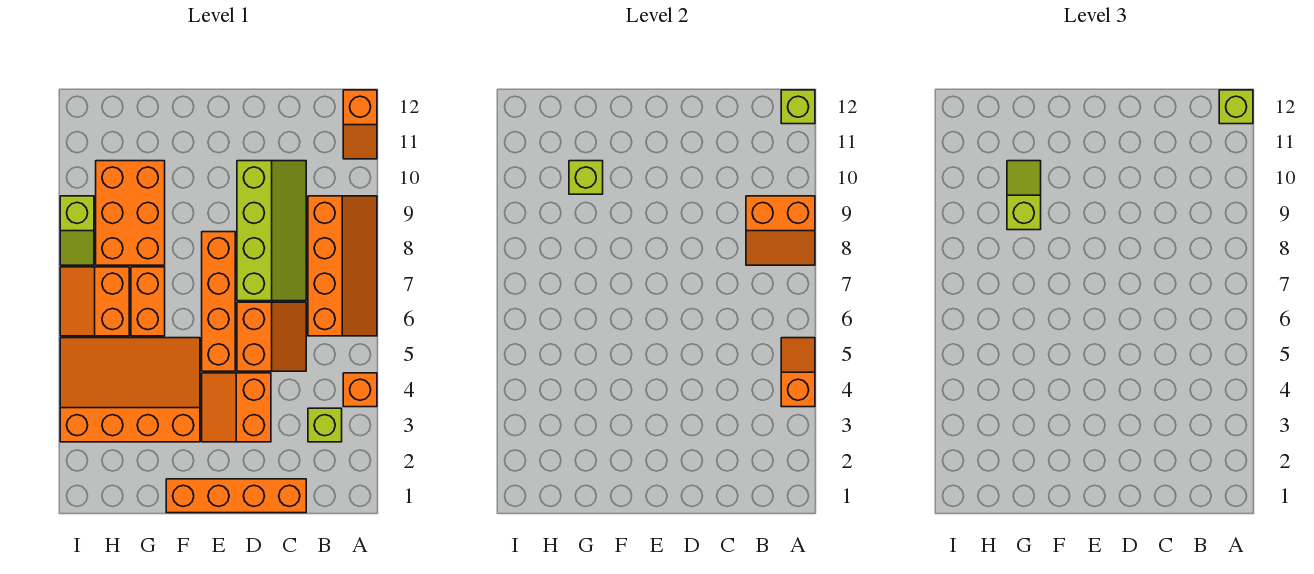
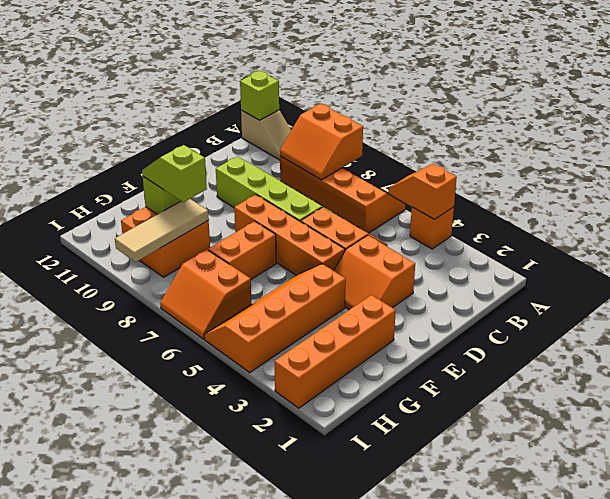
orange 2x2 slope [746,196,815,265] -> orange 2x2 slope turned to [280,104,363,180]
orange 1x2 slope [343,90,377,159] -> tan 1x2 slope [241,110,291,160]
lime 1x1 brick [1219,90,1253,124] -> none
lime 1x1 brick [308,408,342,442] -> none
orange 1x4 brick [166,479,306,513] -> orange 1x4 brick moved to [275,295,396,408]
orange 3x4 slope [60,338,200,442] -> orange 2x4 slope [204,264,346,373]
orange 1x2 brick [131,267,165,336] -> orange 1x2 brick turned to [208,221,276,279]
orange 2x3 brick [96,161,165,265] -> orange 2x2 brick [121,207,210,277]
none -> tan 1x3 tile [115,199,209,262]
lime 1x2 slope [60,196,94,265] -> none

